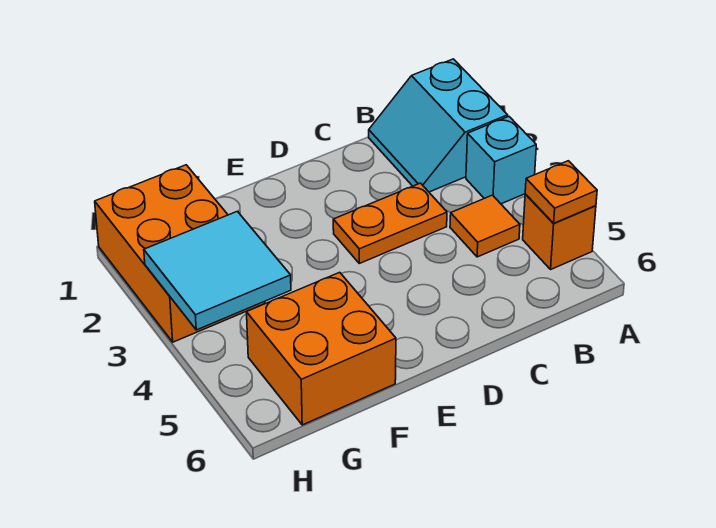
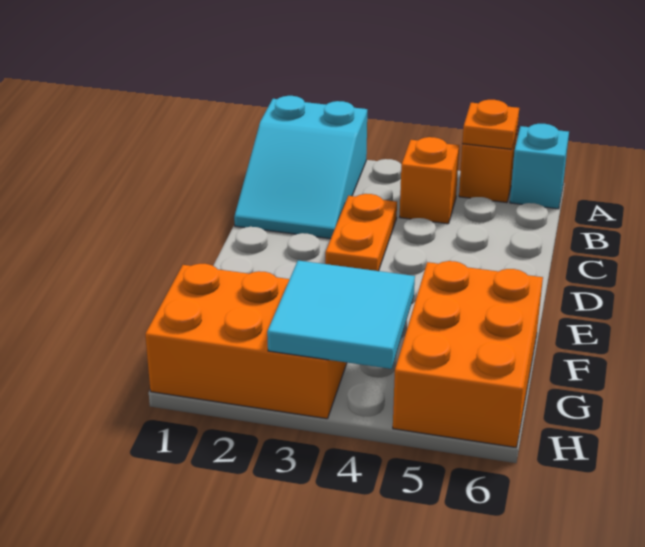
cyan 2x2 slope [369,59,508,192] -> cyan 2x3 slope [234,96,367,239]
cyan 1x1 brick [466,117,536,204] -> cyan 1x1 brick moved to [510,124,569,209]
orange 1x1 tile [450,195,520,257] -> orange 1x1 brick [400,137,459,224]
orange 2x2 brick [247,272,396,425] -> orange 2x3 brick [393,261,543,447]

